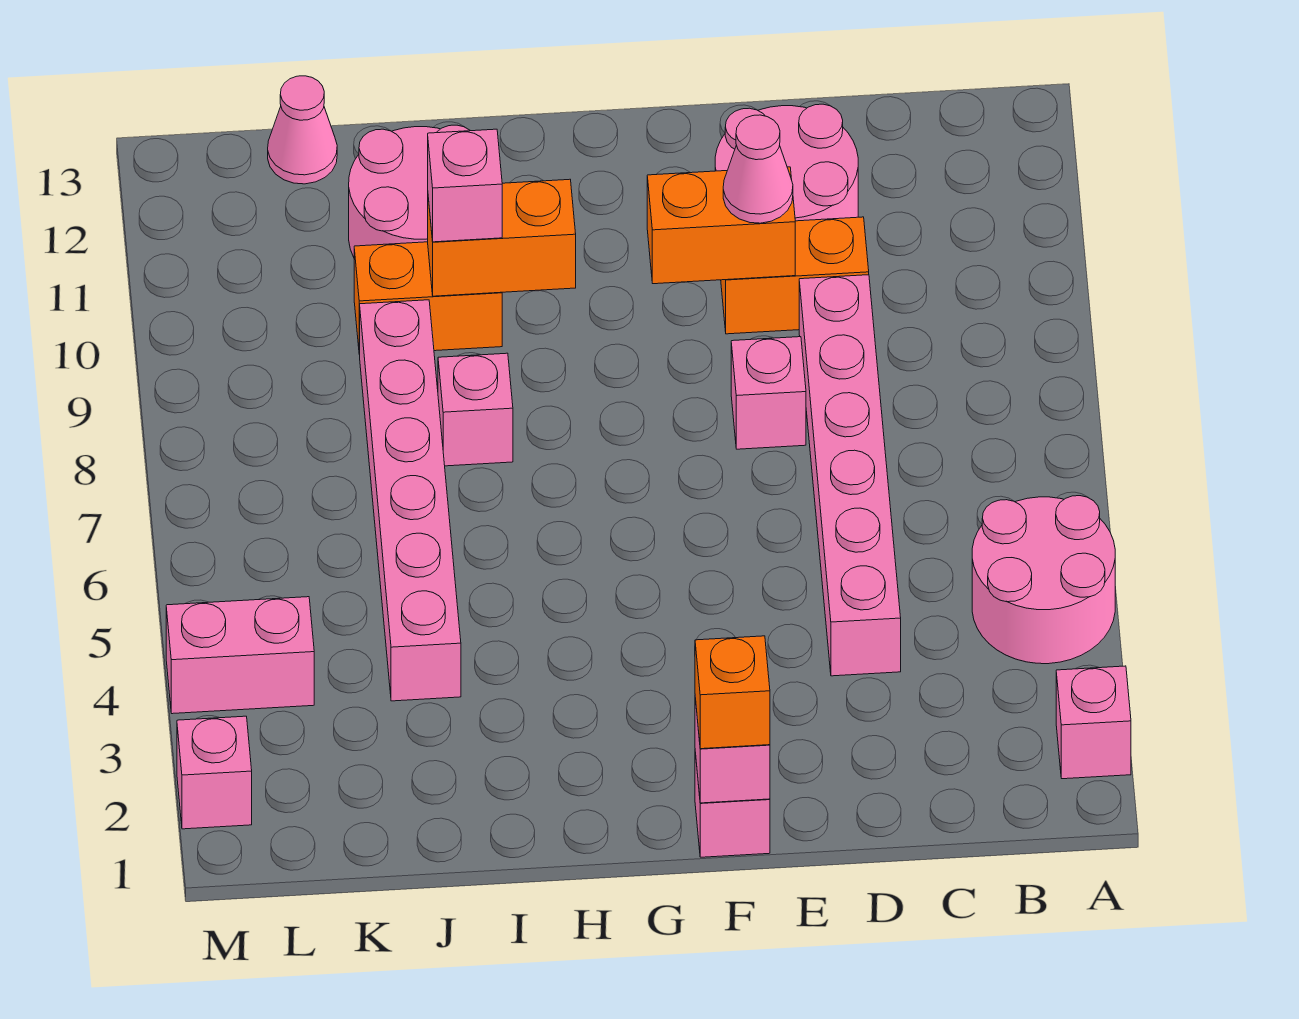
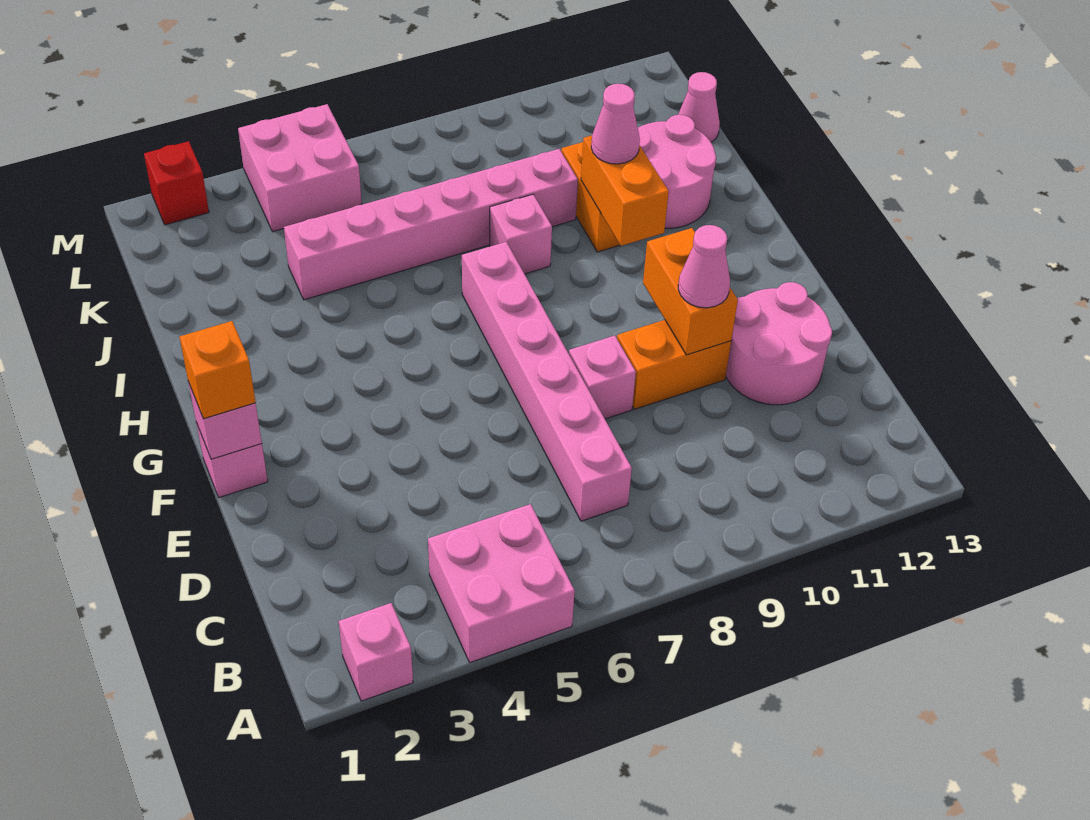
pink 2x2 round brick [972,496,1115,664] -> pink 2x2 brick [428,504,575,663]
pink 1x6 brick [799,275,901,676] -> pink 1x6 brick turned to [462,242,632,521]
orange 1x2 brick [721,217,869,334] -> orange 1x2 brick turned to [617,320,731,409]
pink 1x1 brick [428,129,502,242] -> pink 1x1 cone [591,84,640,164]
pink 1x2 brick [166,597,314,714] -> pink 2x2 brick [238,104,362,232]
pink 1x1 brick [177,716,252,829] -> red 1x1 brick [144,141,209,225]

